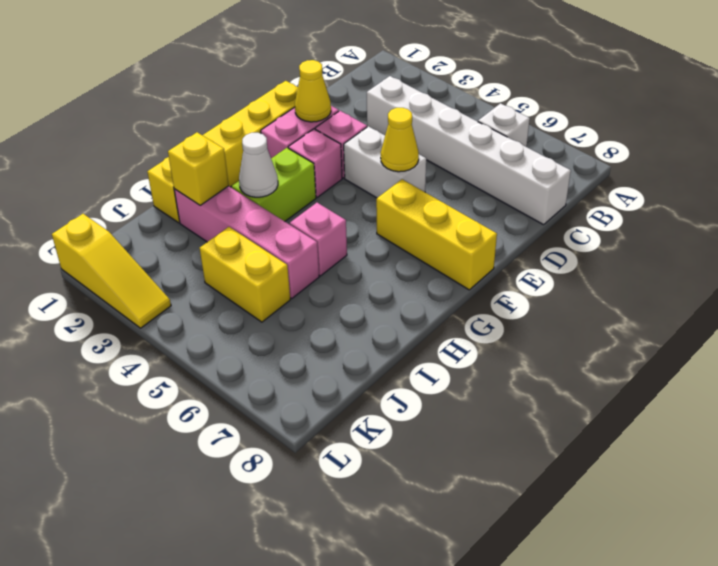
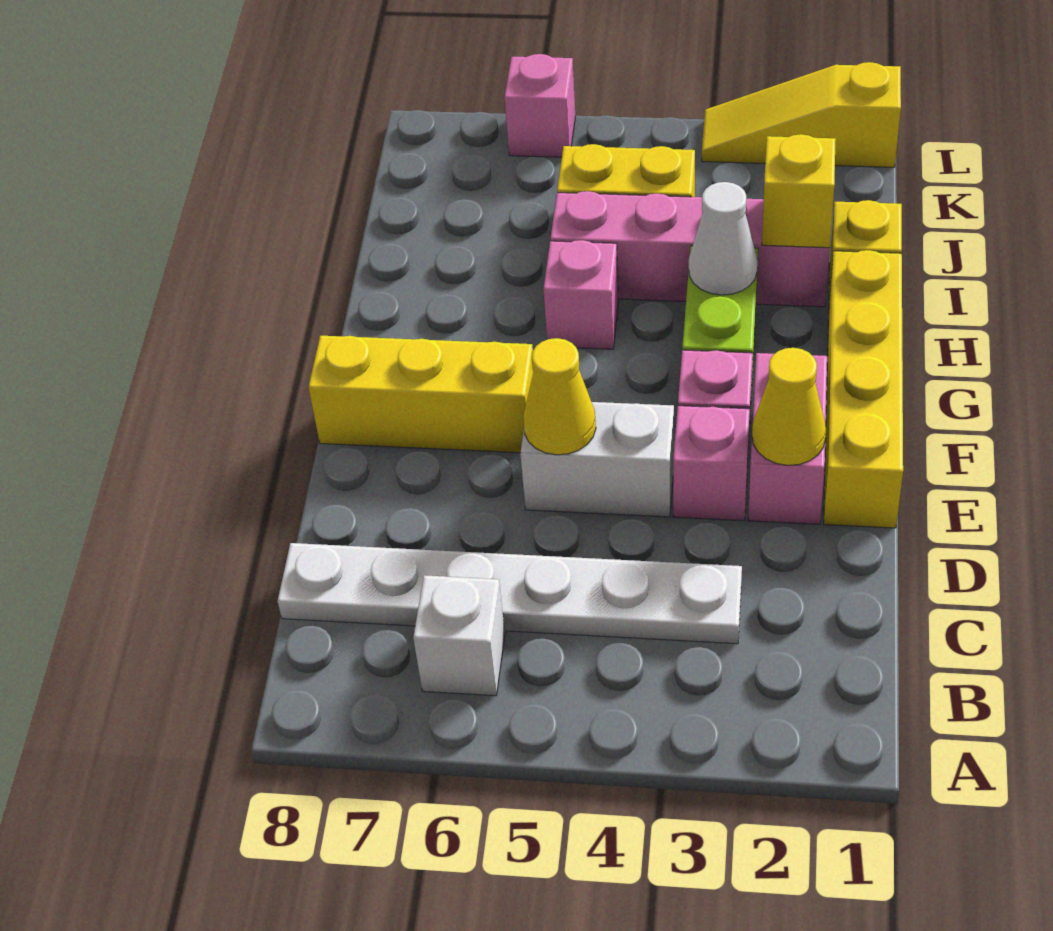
white 1x6 brick [367,76,571,225] -> white 1x6 plate [278,543,742,644]
none -> pink 1x1 brick [504,54,575,157]

